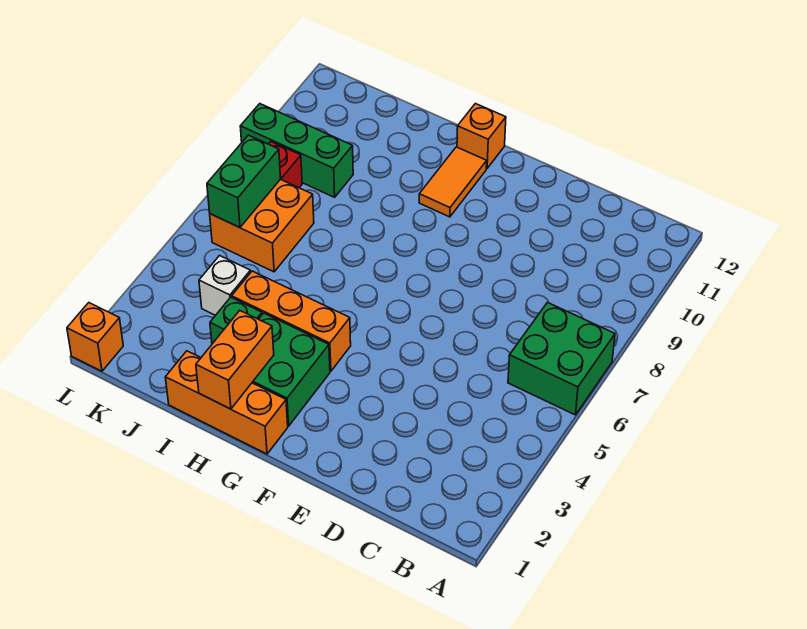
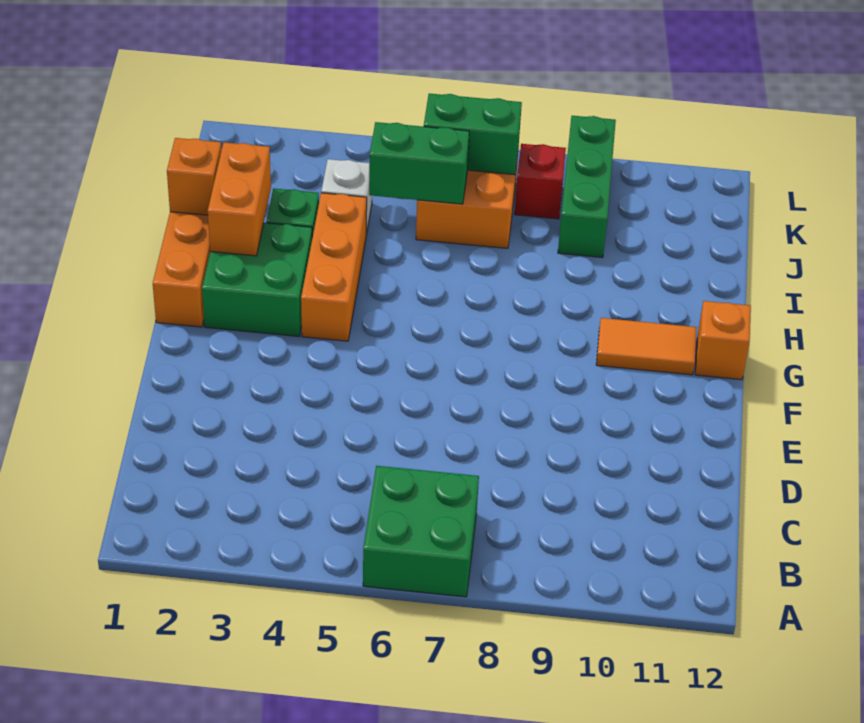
orange 1x2 brick [196,311,274,409] -> orange 1x2 brick turned to [208,142,271,256]
none -> green 1x2 brick [369,122,469,204]
orange 1x1 brick [67,303,123,371] -> orange 1x1 brick moved to [167,138,221,215]

